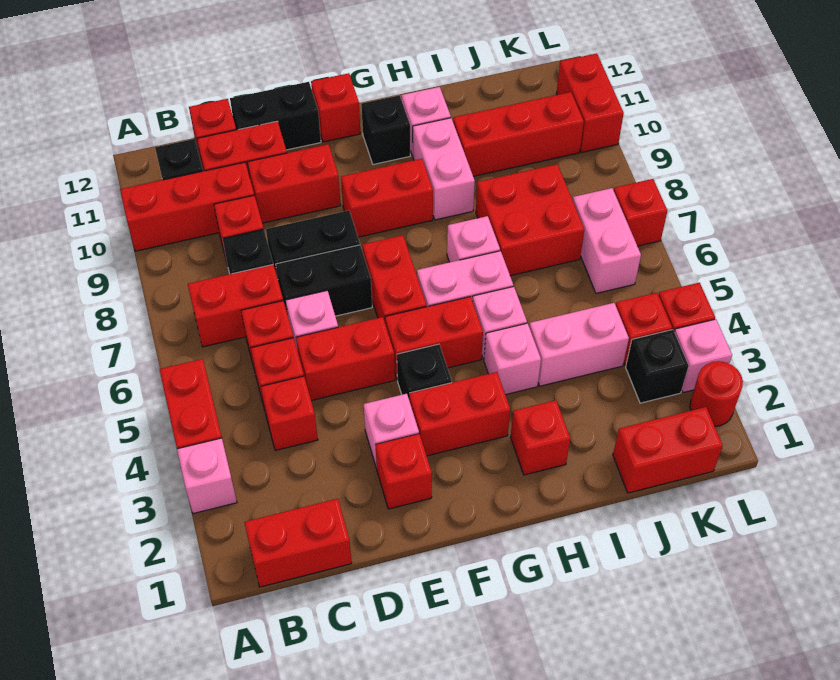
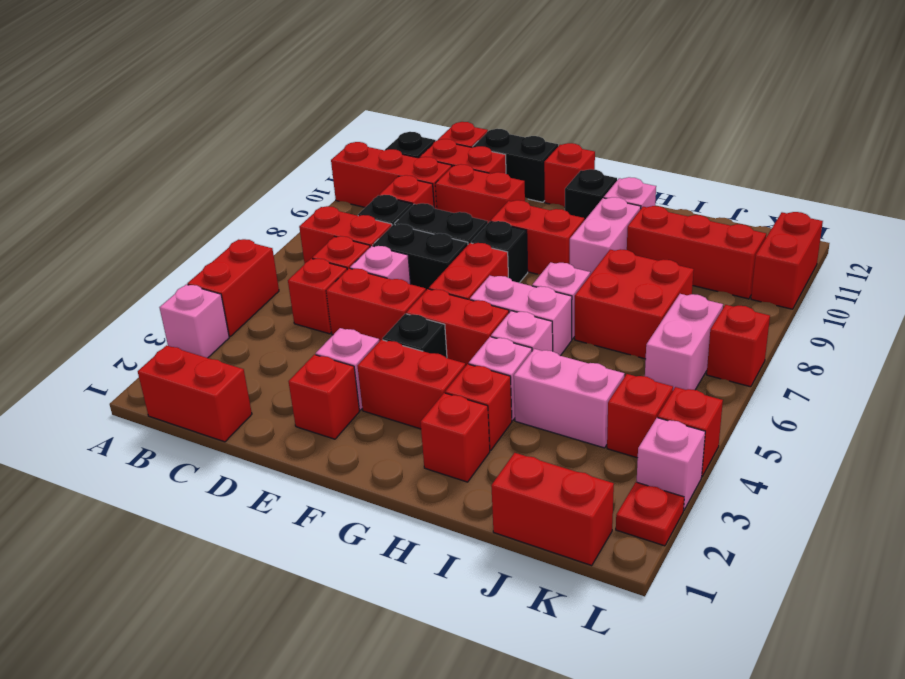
red 1x1 brick [261,376,318,451] -> red 1x1 brick moved to [445,364,512,451]
black 1x1 brick [626,330,689,403] -> black 1x1 brick moved to [471,221,528,283]
red 1x1 round brick [690,361,743,426] -> red 1x1 plate [616,482,684,546]

